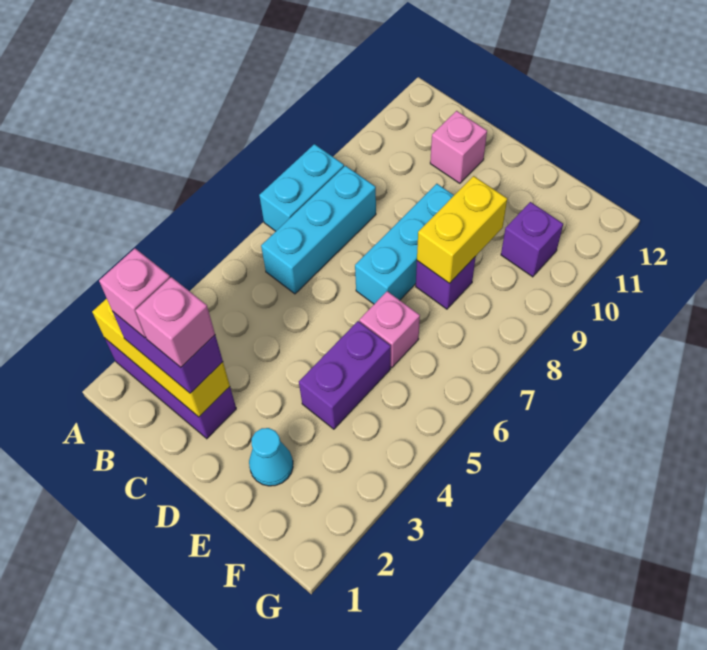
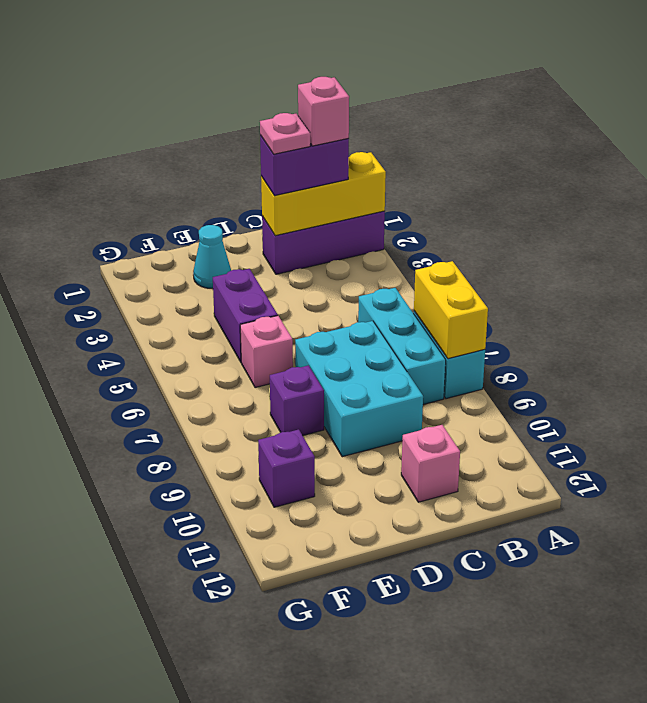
pink 1x1 brick [135,277,215,367] -> pink 1x1 plate [260,113,310,154]
cyan 1x3 brick [355,184,454,304] -> cyan 2x3 brick [295,321,423,457]
yellow 1x2 brick [417,176,507,284] -> yellow 1x2 brick moved to [414,261,488,359]

